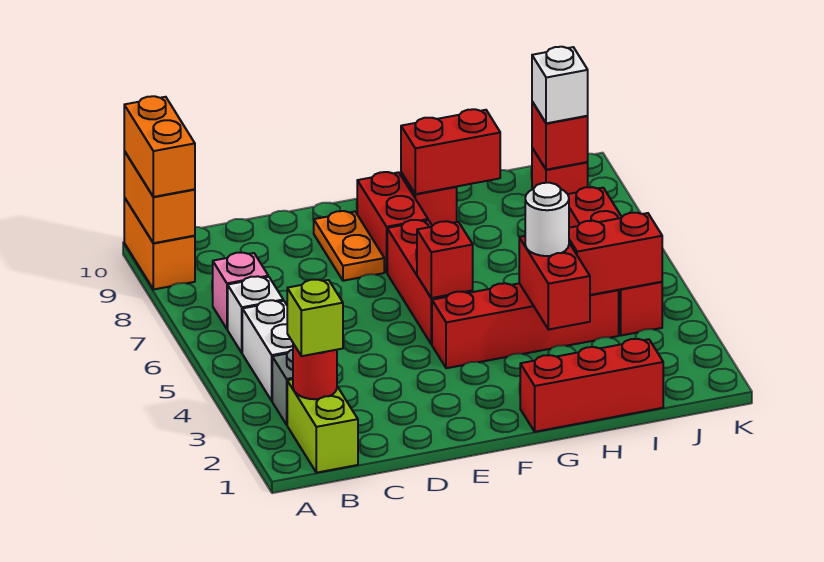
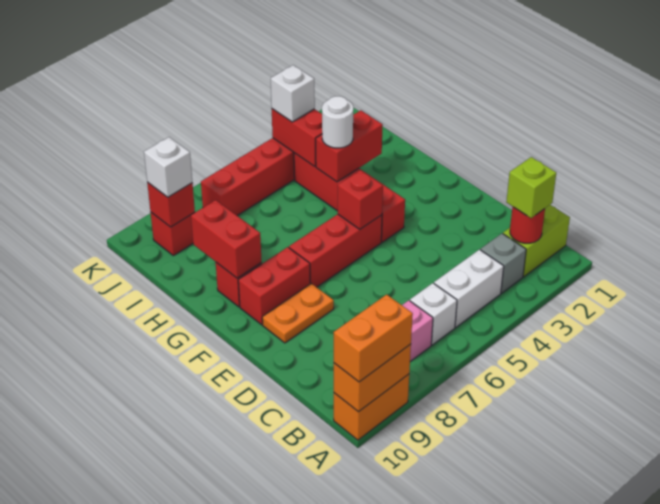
red 1x3 brick [520,339,663,432] -> none
none -> white 1x1 brick [271,65,315,122]

